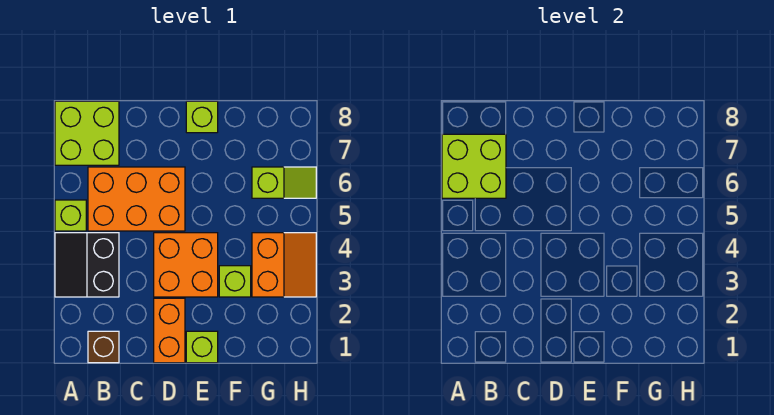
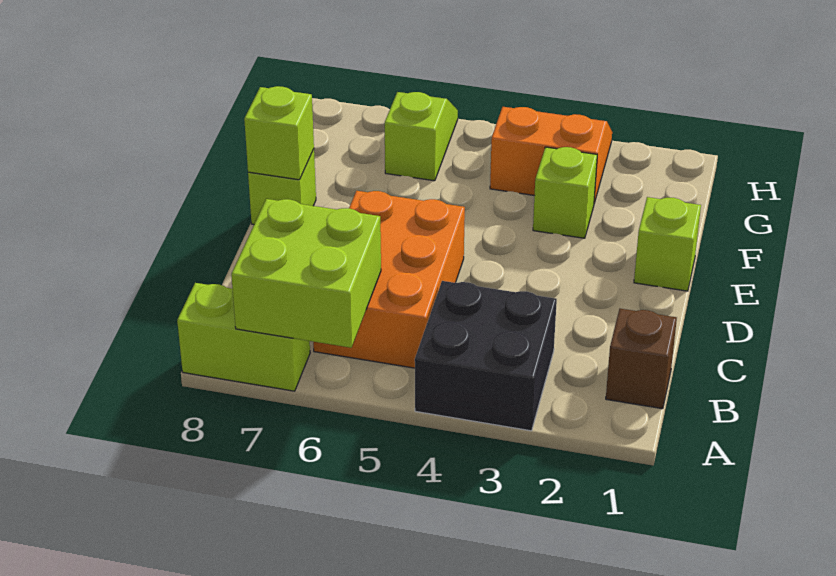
black 2x2 slope [55,233,119,297] -> black 2x2 brick [415,281,557,431]
lime 1x1 brick [55,200,86,231] -> lime 1x1 brick moved to [244,86,314,180]
lime 2x2 brick [55,101,119,165] -> lime 1x2 brick [177,283,310,391]
orange 1x2 brick [154,298,185,363] -> none
orange 2x2 brick [154,233,218,297] -> none

